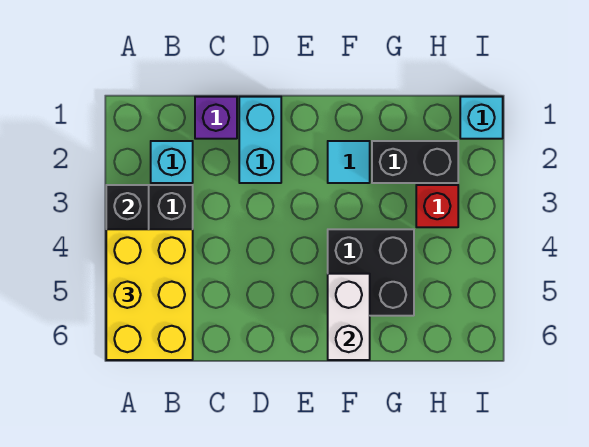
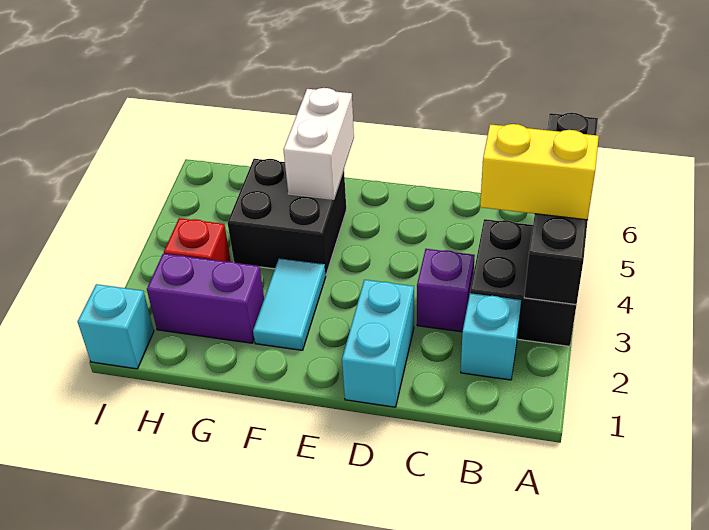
yellow 2x3 brick [106,229,193,360] -> yellow 1x2 brick [480,124,599,220]
purple 1x1 brick [195,97,237,139] -> purple 1x1 brick moved to [417,249,475,332]
cyan 1x1 tile [328,141,370,183] -> cyan 1x2 tile [253,258,326,350]
black 1x2 brick [372,141,458,183] -> purple 1x2 brick [147,254,264,343]

